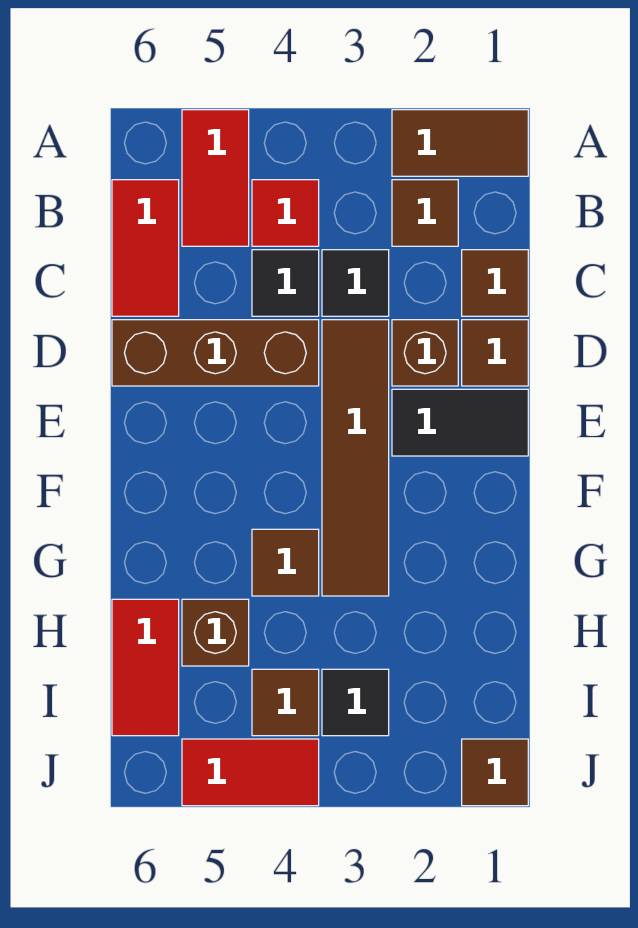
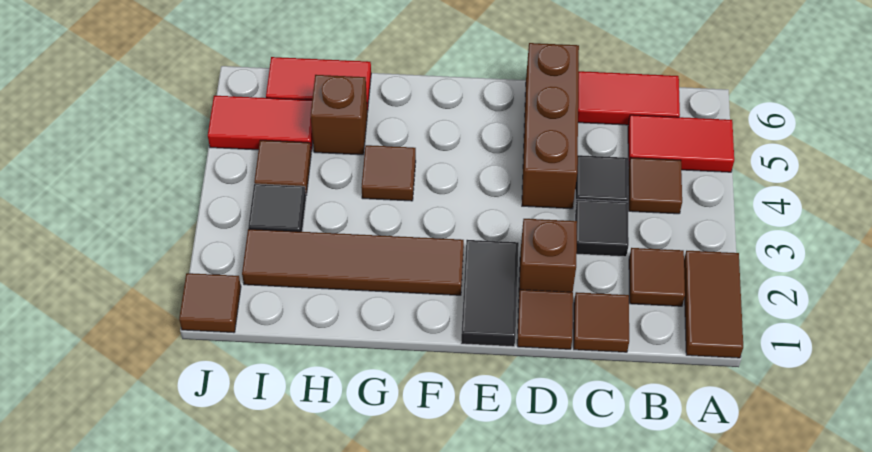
red 1x1 tile [252,180,319,246] -> brown 1x1 tile [628,158,682,214]
brown 1x4 tile [322,320,389,596] -> brown 1x4 tile moved to [242,229,464,295]
red 1x2 tile [182,739,319,806] -> red 1x2 tile turned to [208,96,313,152]

